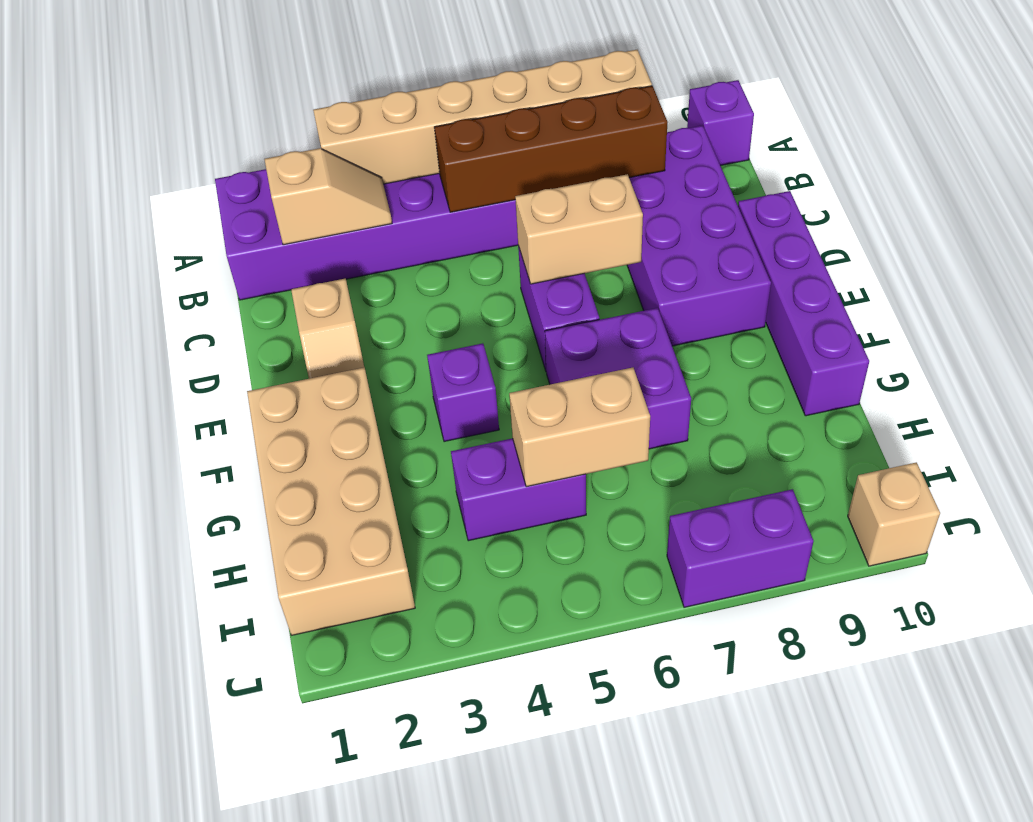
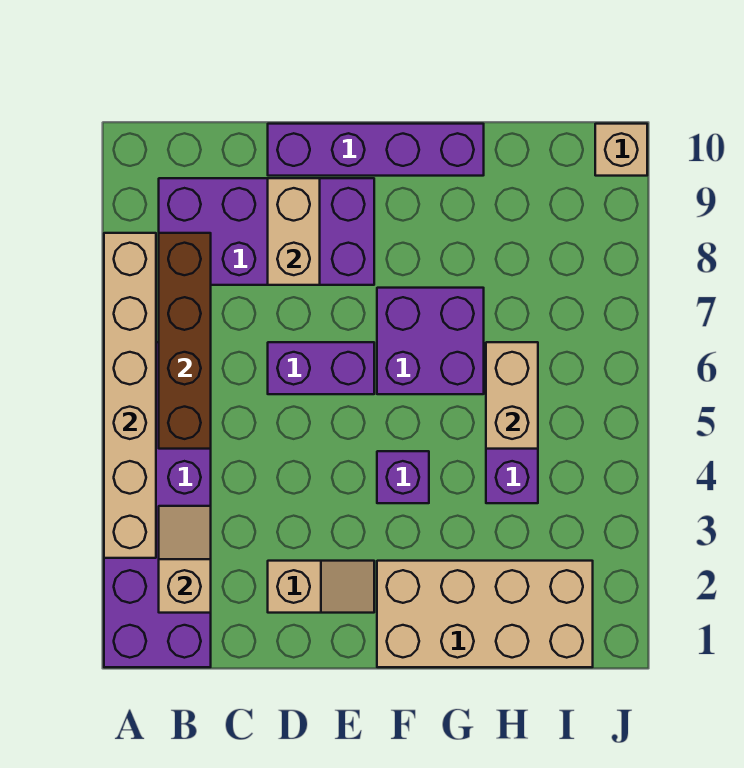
purple 1x1 brick [687,80,754,166] -> none
tan 1x2 brick [515,174,643,284] -> tan 1x2 brick moved to [268,178,320,285]
purple 1x2 brick [667,489,814,607] -> none

